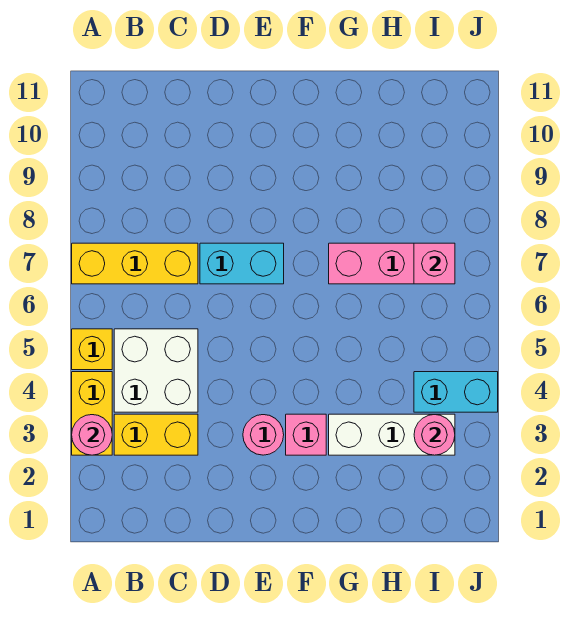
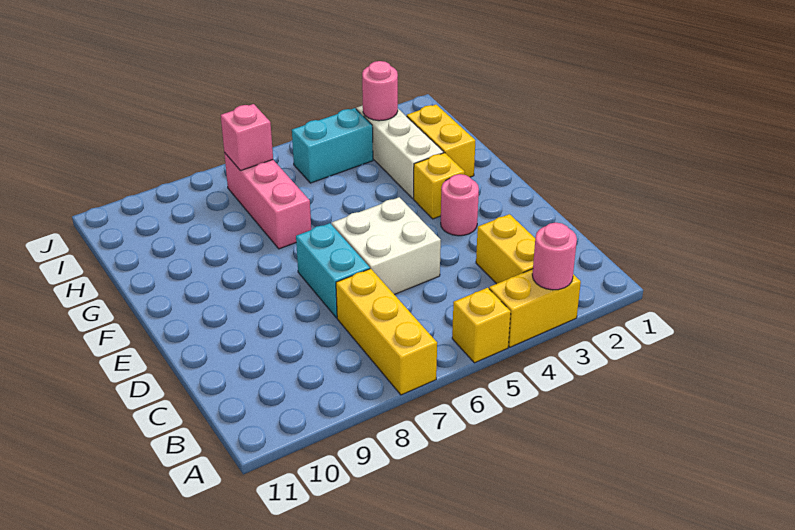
white 2x2 brick [114,329,198,412] -> white 2x2 brick moved to [332,197,441,294]
pink 1x1 brick [286,414,326,455] -> yellow 1x1 brick [414,153,465,219]
none -> yellow 1x2 brick [407,105,475,177]
cyan 1x2 brick [414,372,498,412] -> cyan 1x2 brick turned to [292,108,373,183]

